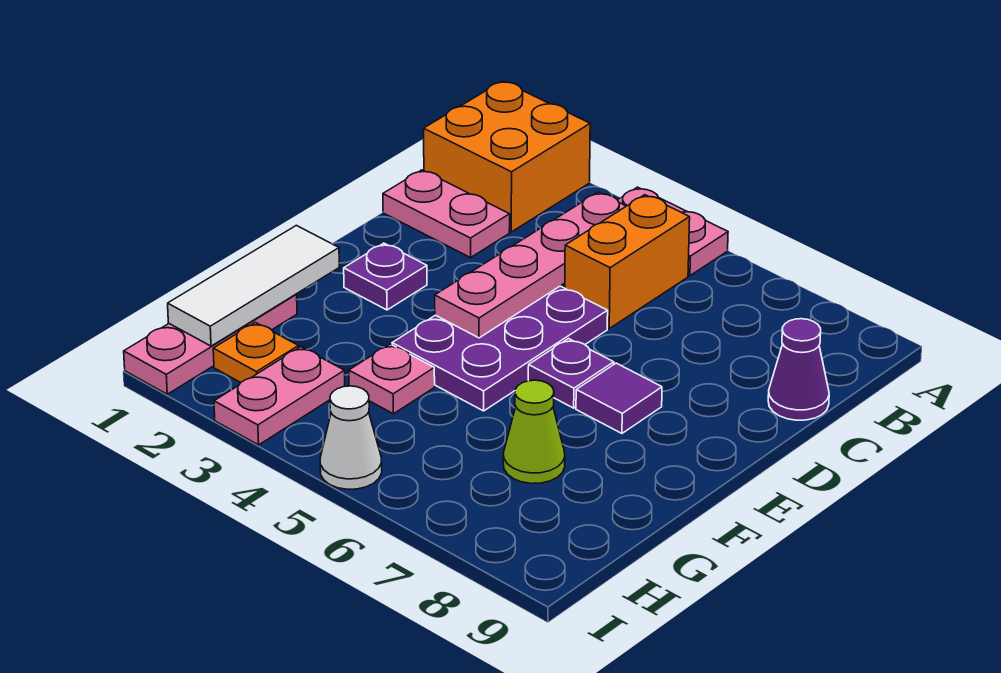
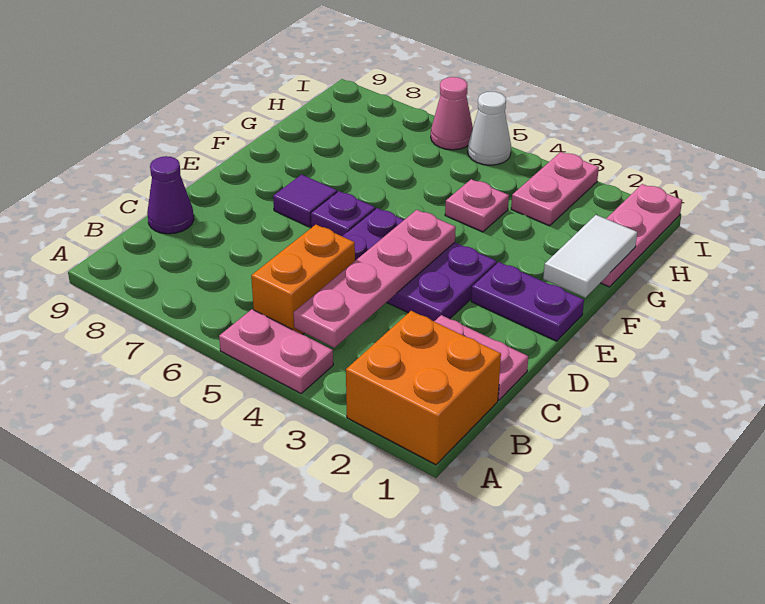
purple 2x3 plate [392,286,608,411] -> purple 2x3 plate turned to [342,208,497,321]
purple 1x1 plate [344,243,427,310] -> purple 1x2 plate [471,262,584,341]
white 1x3 tile [168,225,339,346] -> white 1x2 tile [543,215,637,298]
lime 1x1 cone [503,380,565,484] -> none
orange 1x1 plate [213,322,299,383] -> none
none -> pink 1x1 cone [431,77,473,150]

